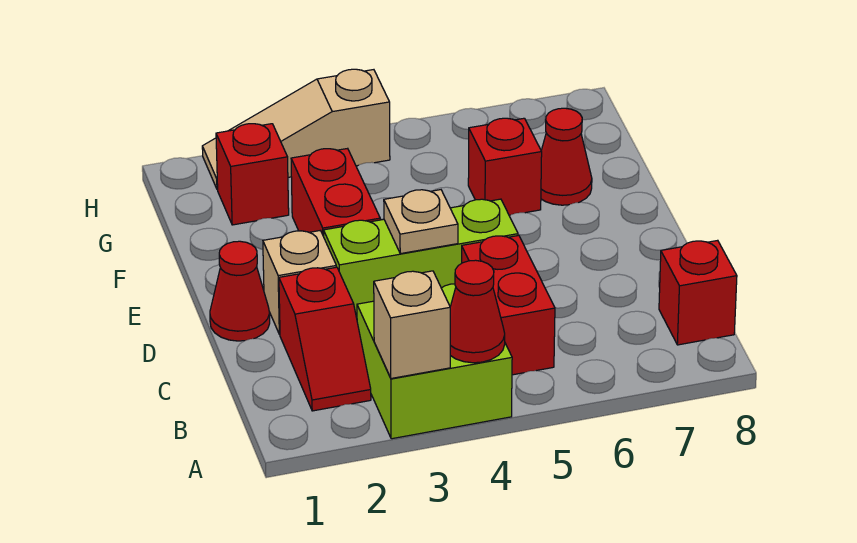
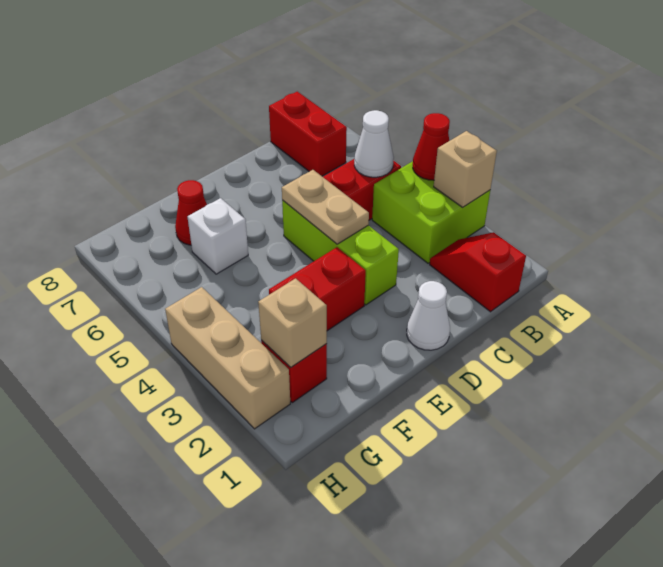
red 1x2 slope [279,267,371,411] -> red 1x2 slope turned to [430,232,526,312]
none -> white 1x1 cone [354,110,394,177]
red 1x1 brick [659,240,737,345] -> red 1x2 brick [269,92,347,176]
red 1x1 cone [210,241,270,341] -> white 1x1 cone [407,281,450,350]
tan 1x1 brick [263,231,336,335] -> tan 1x1 brick moved to [258,278,327,367]
tan 1x1 plate [384,190,458,254] -> tan 1x2 plate [282,170,369,244]
red 1x1 brick [468,118,542,215] -> white 1x1 brick [188,198,248,274]
tan 1x3 slope [202,69,390,190] -> tan 1x3 brick [165,287,290,429]

